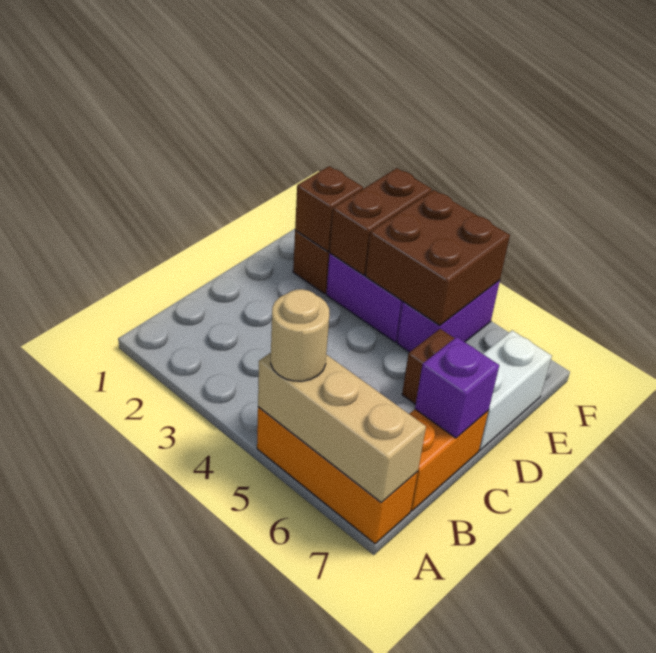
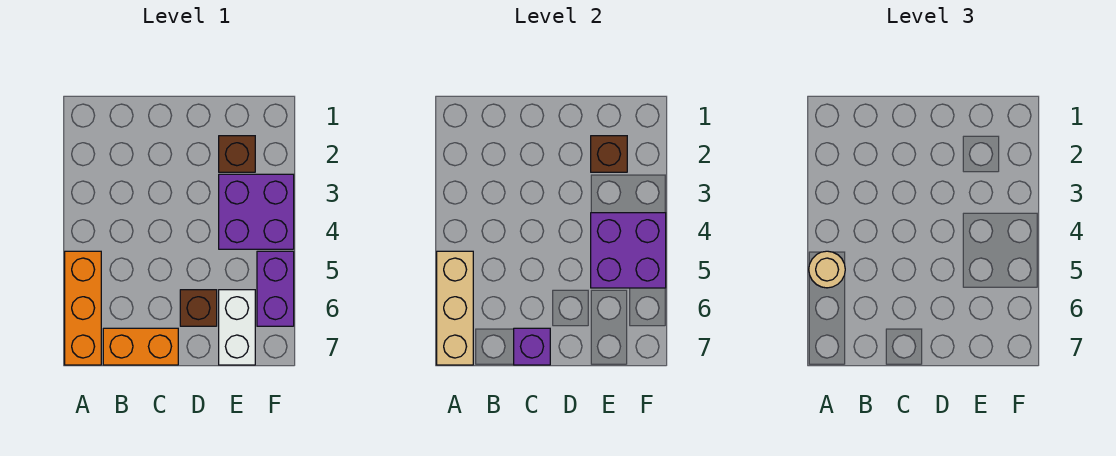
white 1x2 brick [479,330,552,450] -> white 1x2 brick turned to [219,290,255,365]
brown 1x2 brick [330,168,432,275] -> none
brown 2x2 brick [365,190,510,326] -> purple 2x2 brick [591,213,666,288]
purple 1x2 brick [397,280,500,352] -> purple 1x2 brick turned to [257,251,294,326]

